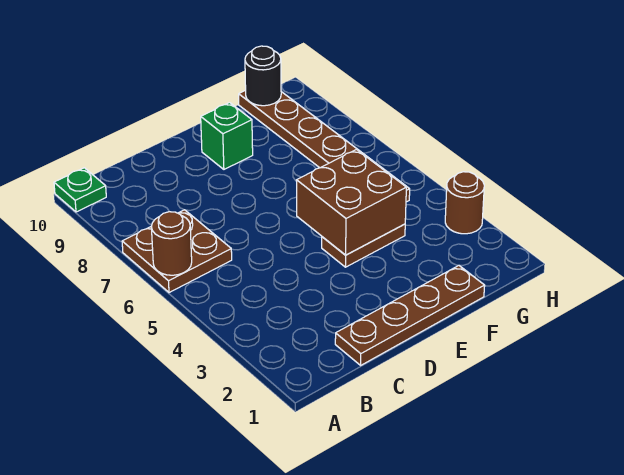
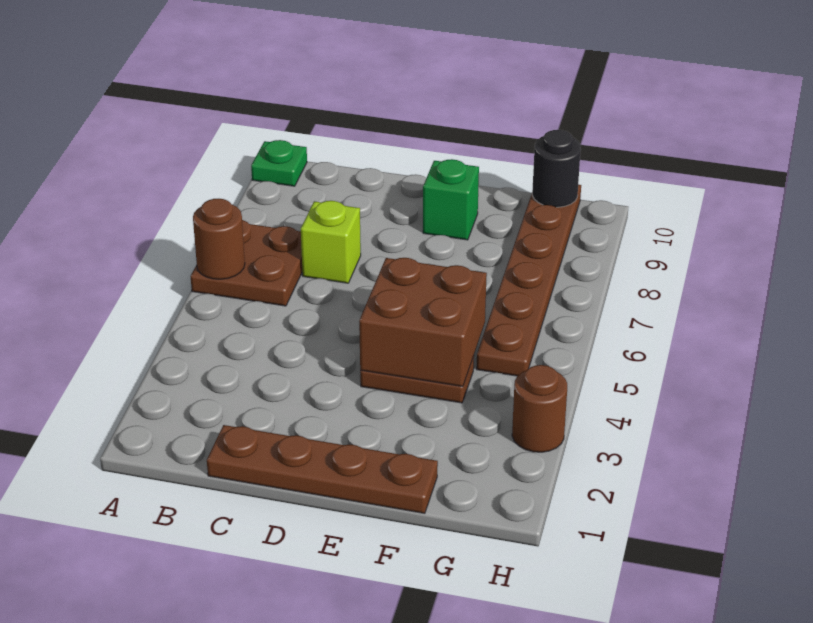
none -> lime 1x1 brick [300,201,361,283]

